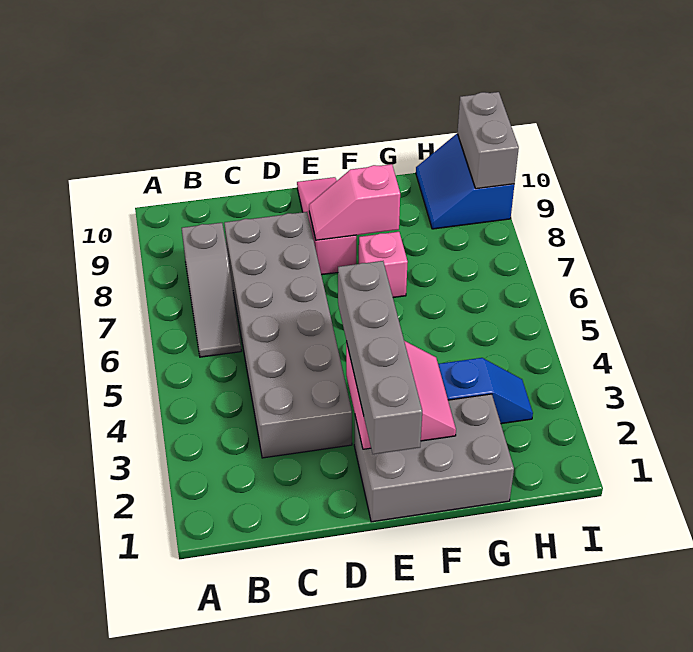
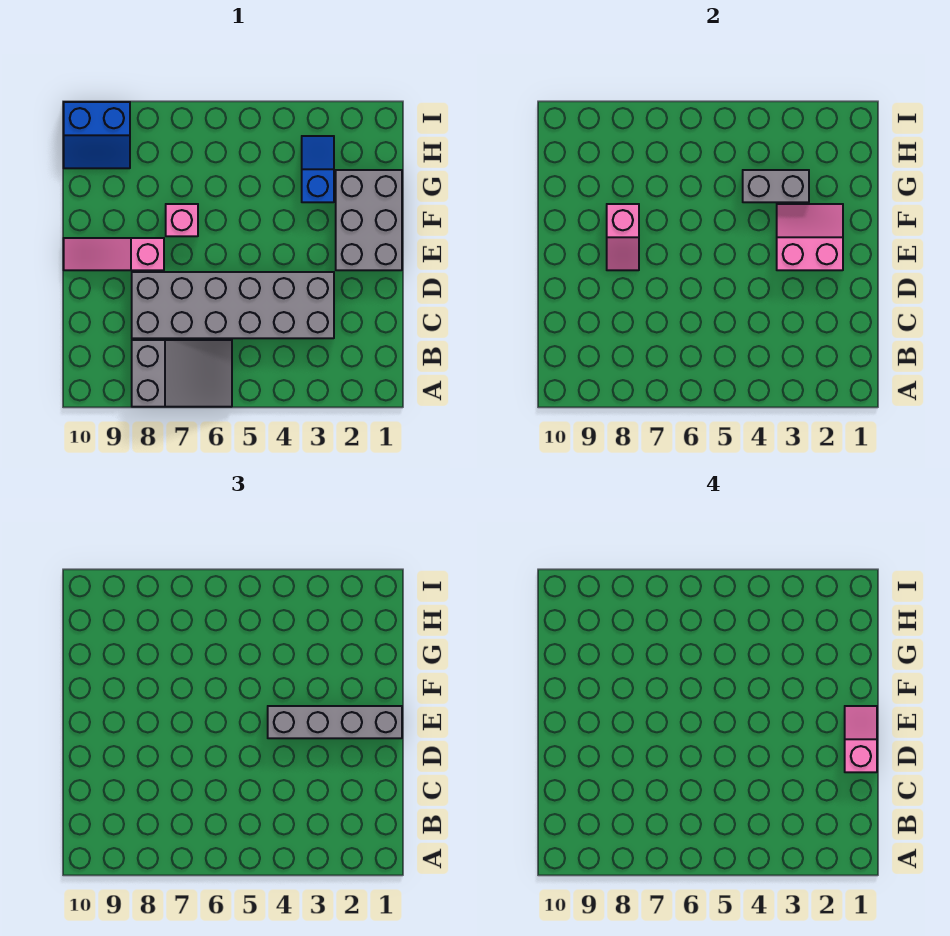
grey 1x3 slope [182,223,241,357] -> grey 2x3 slope [132,340,232,407]
none -> pink 1x2 slope [845,706,877,772]
grey 1x2 brick [457,92,519,189] -> grey 1x2 brick moved to [743,170,809,202]

